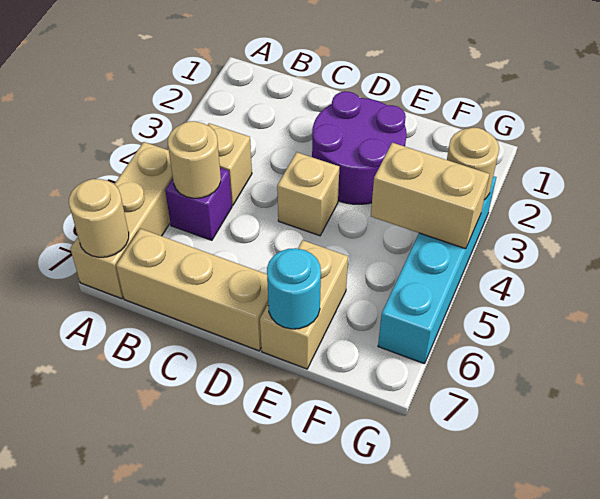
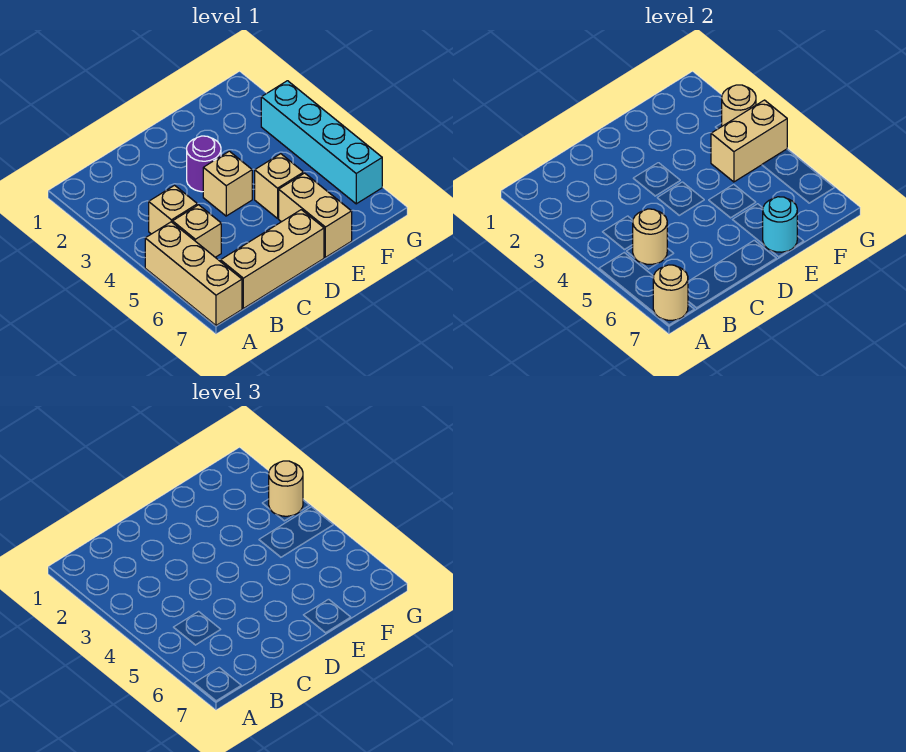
purple 1x1 brick [165,168,232,240] -> tan 1x1 brick [173,205,221,257]
purple 2x2 round brick [312,91,406,204] -> purple 1x1 round brick [187,136,221,192]
none -> tan 1x1 brick [255,154,304,218]
none -> tan 1x1 round brick [269,461,303,516]

